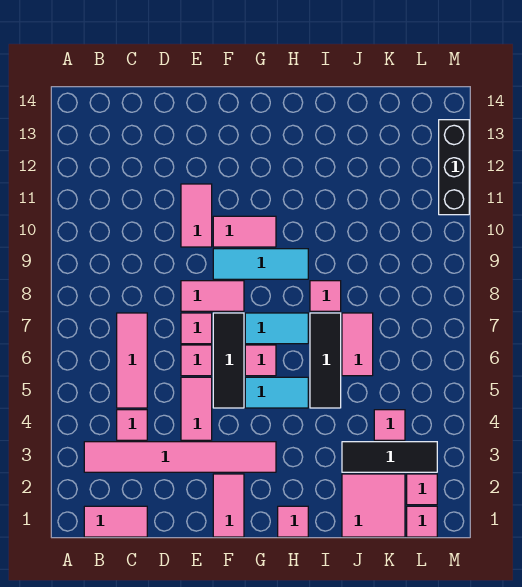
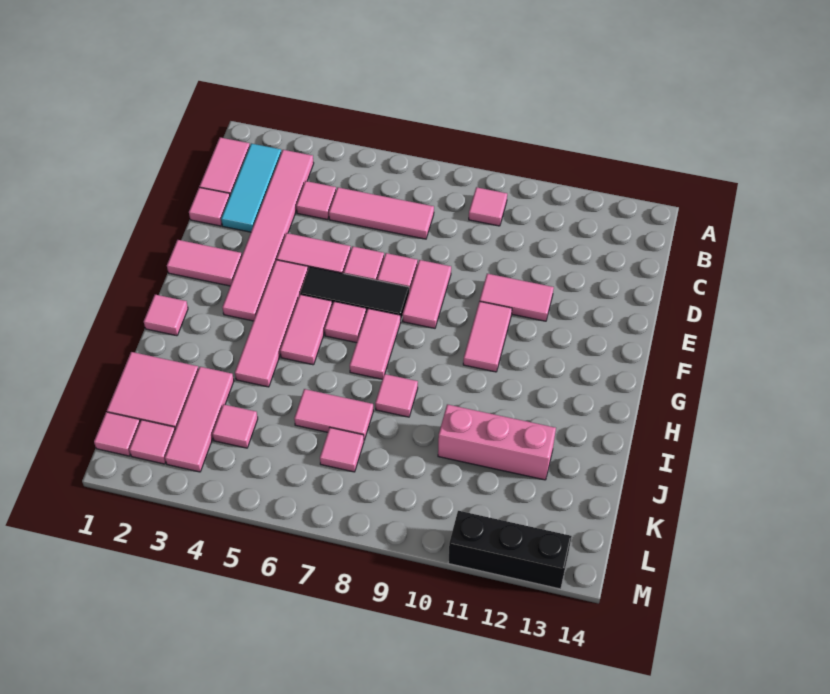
none -> pink 1x1 tile [469,187,507,226]
none -> pink 1x1 tile [189,187,230,226]
none -> pink 1x4 tile [235,260,308,387]
cyan 1x3 tile [213,249,308,279] -> cyan 1x3 tile moved to [221,144,281,232]
cyan 1x2 tile [245,377,308,408] -> pink 1x2 tile [280,294,332,365]
cyan 1x2 tile [245,313,308,344] -> pink 1x2 tile [350,309,401,379]
black 1x3 tile [310,313,341,408] -> none
black 1x3 tile [342,442,437,472] -> pink 1x3 tile [165,367,234,472]
none -> pink 1x3 brick [438,404,556,480]
none -> pink 1x1 tile [320,428,364,472]

